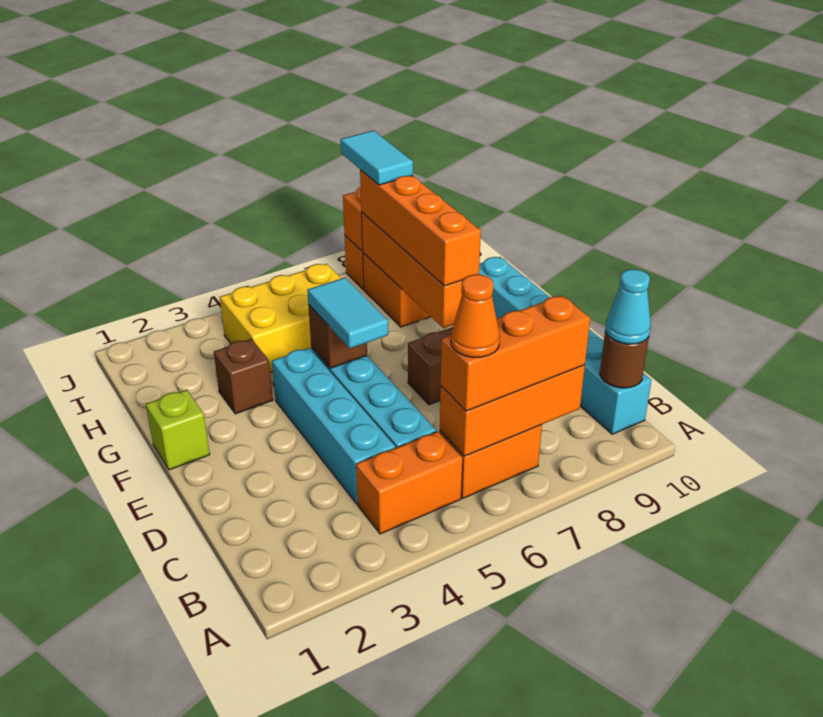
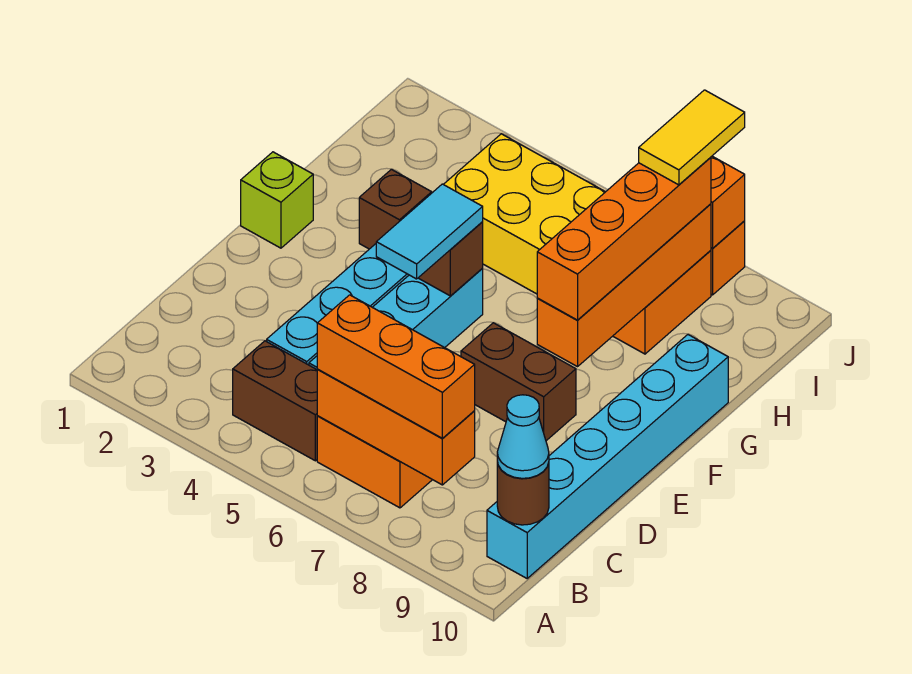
orange 1x2 brick [356,431,462,534] -> brown 1x2 brick [233,341,317,461]
orange 1x1 cone [451,275,500,358] -> none
cyan 1x2 tile [340,131,413,185] -> yellow 1x2 tile [639,90,745,185]

